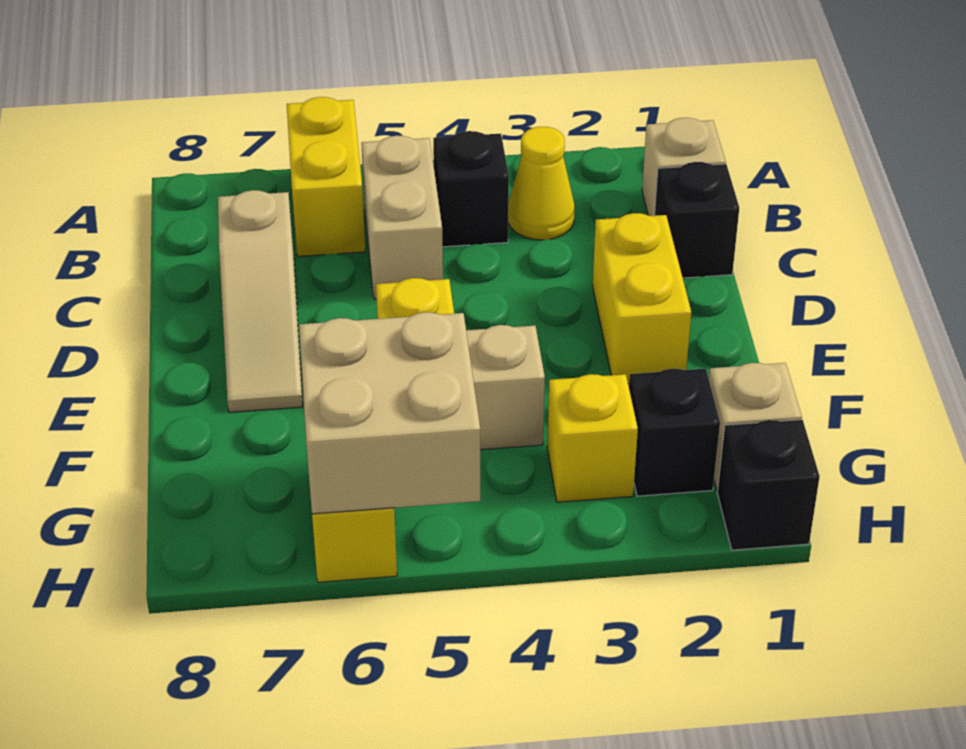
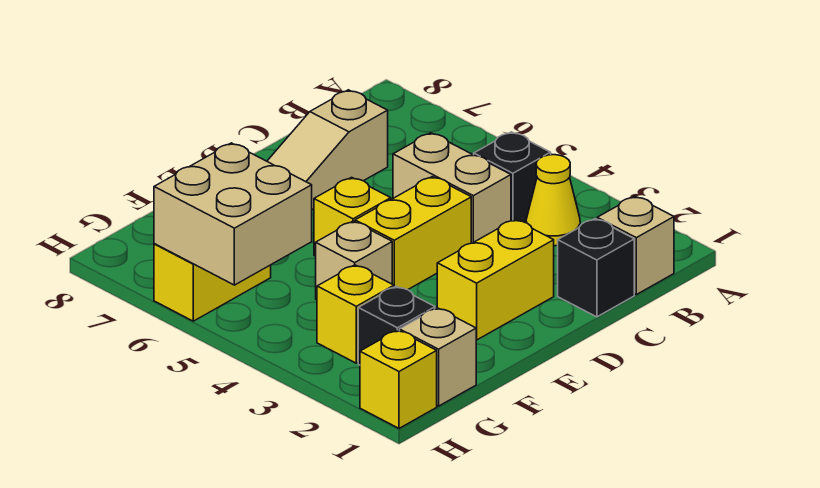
yellow 1x2 brick [287,97,365,257] -> yellow 1x2 brick moved to [355,177,471,290]
tan 1x2 brick [361,136,443,299] -> tan 1x2 brick turned to [393,133,511,243]
black 1x1 brick [717,420,820,550] -> yellow 1x1 brick [360,330,437,428]

